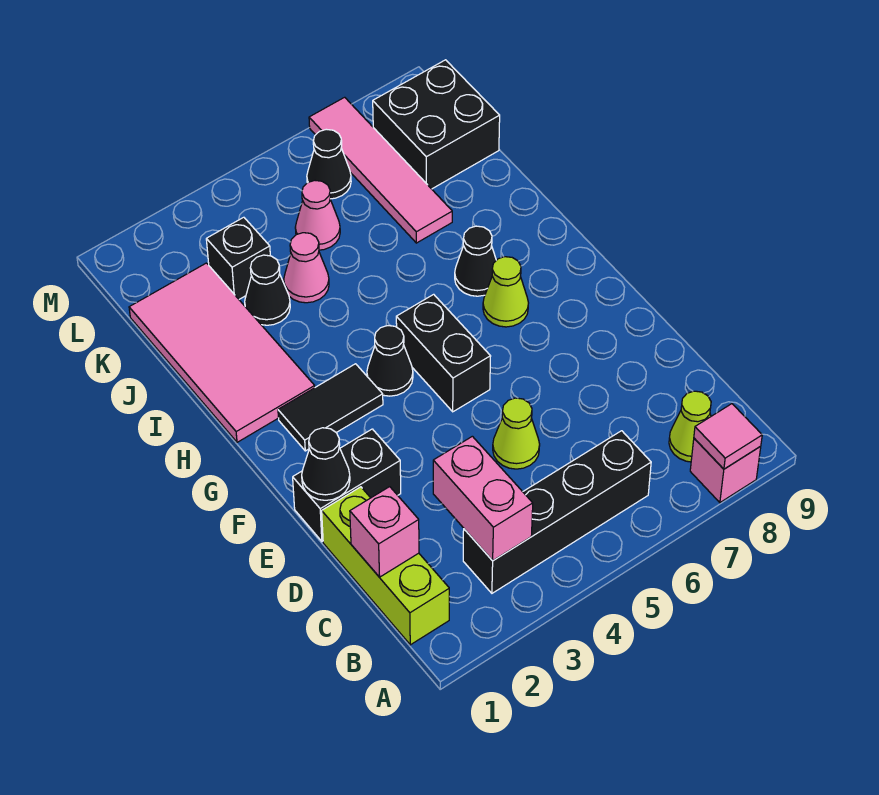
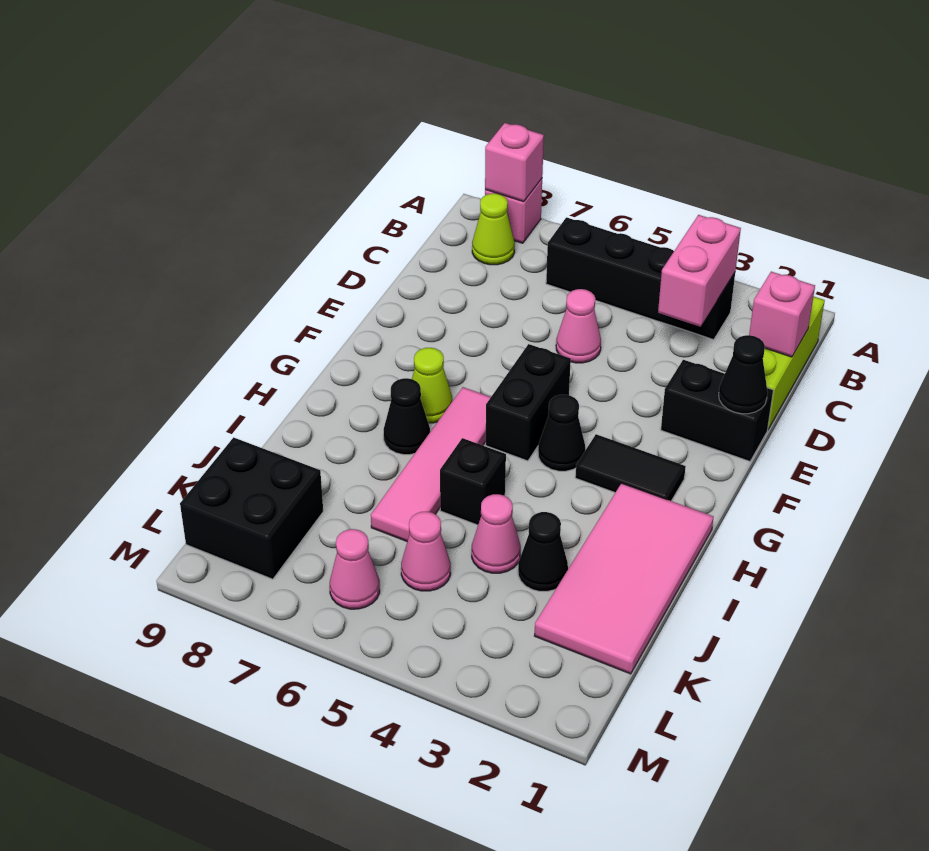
pink 1x1 tile [694,404,762,469] -> pink 1x1 brick [485,123,544,202]
lime 1x1 cone [493,398,540,469] -> pink 1x1 cone [556,289,601,363]
pink 1x4 tile [309,97,452,243] -> pink 1x4 tile moved to [371,387,491,541]
black 1x1 brick [206,217,270,299] -> black 1x1 brick moved to [440,438,506,525]
black 1x1 cone [307,129,351,199] -> pink 1x1 cone [330,529,380,609]

